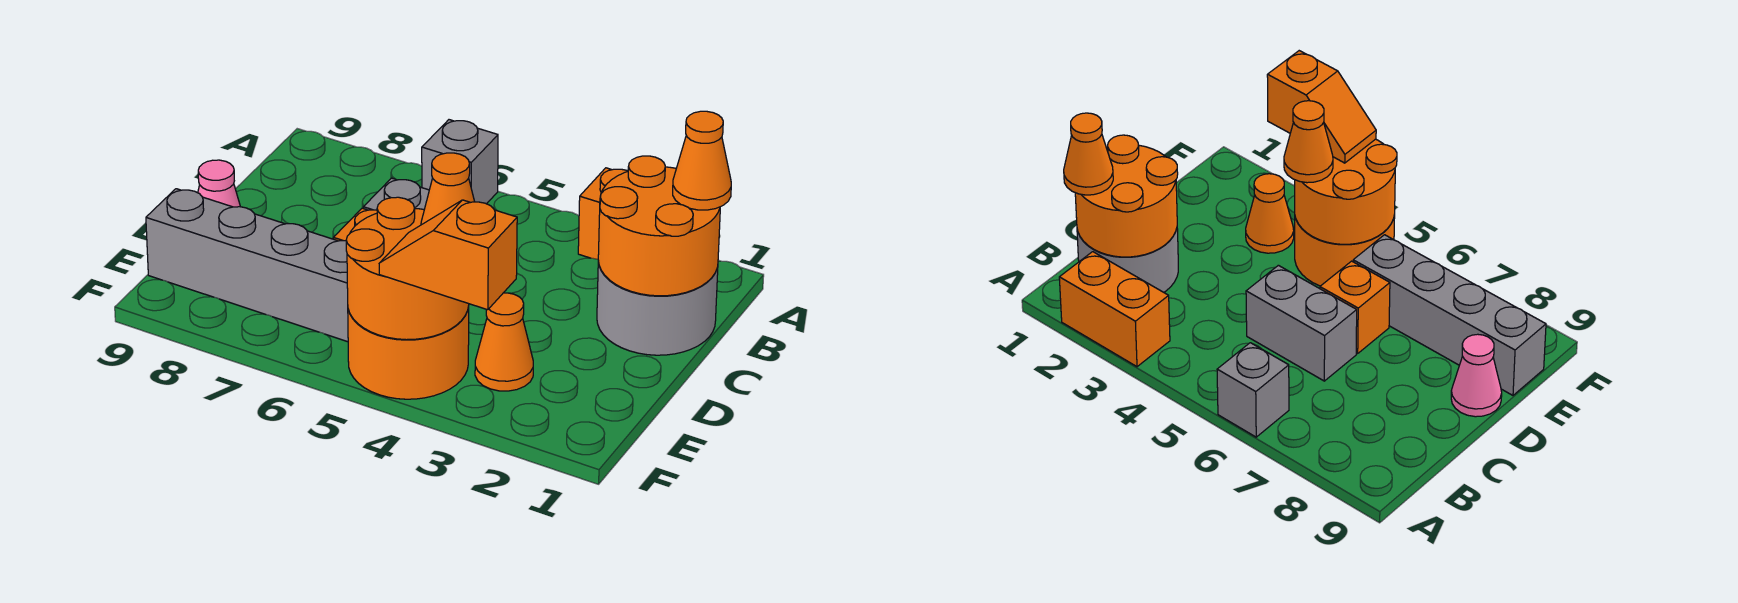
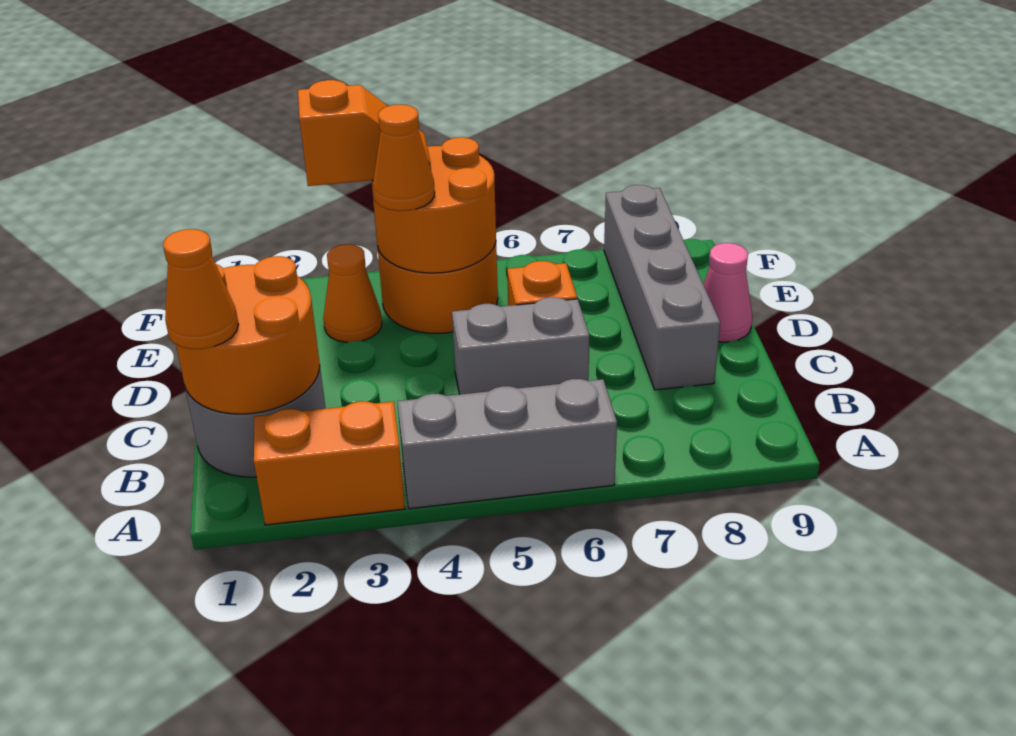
grey 1x1 brick [422,120,498,204] -> grey 1x3 brick [397,379,617,509]
grey 1x4 brick [146,189,348,342] -> grey 1x4 brick turned to [604,185,720,390]

